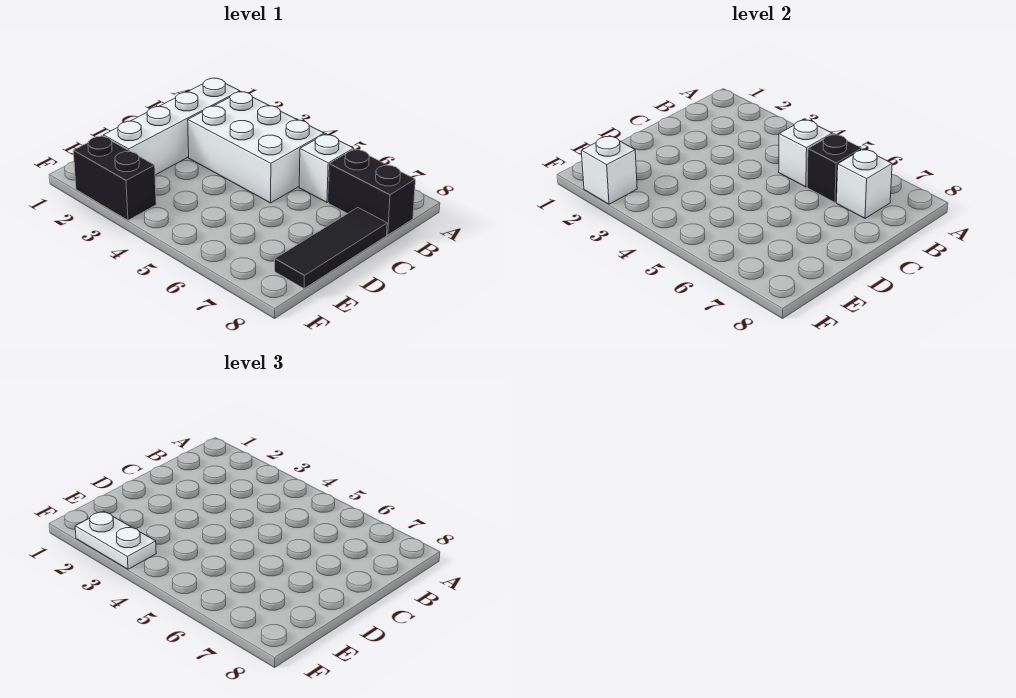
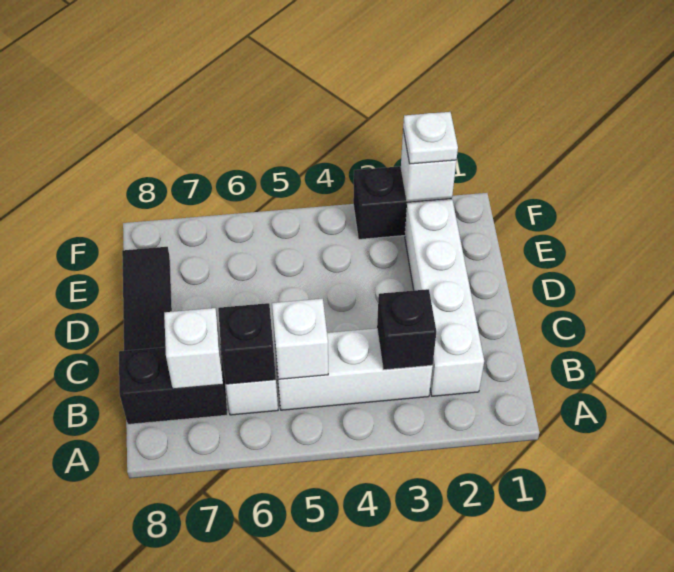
white 2x3 brick [188,92,324,203] -> white 1x3 brick [275,328,433,410]
none -> black 1x1 brick [377,289,436,370]
white 1x2 plate [75,511,156,569] -> white 1x1 plate [403,112,458,164]

